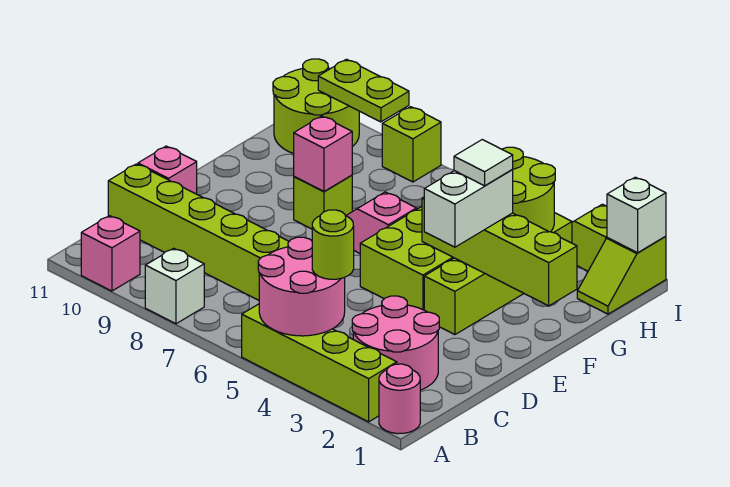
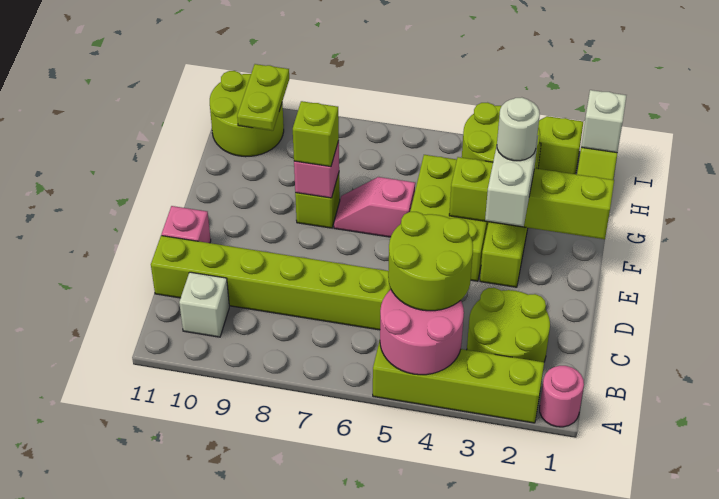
white 1x1 brick [145,248,204,324] -> white 1x1 brick moved to [179,272,229,337]
pink 1x1 brick [81,216,140,291] -> none
pink 2x2 round brick [352,296,439,390] -> lime 2x2 round brick [467,288,550,362]
lime 1x1 round brick [312,210,354,279] -> lime 2x2 round brick [388,212,473,311]
white 1x1 tile [454,140,513,186] -> white 1x1 round brick [497,97,540,161]
lime 1x1 brick [382,107,441,182] -> lime 1x1 brick moved to [293,101,339,167]
lime 1x2 plate [318,59,409,122] -> lime 1x2 plate turned to [237,64,289,131]

